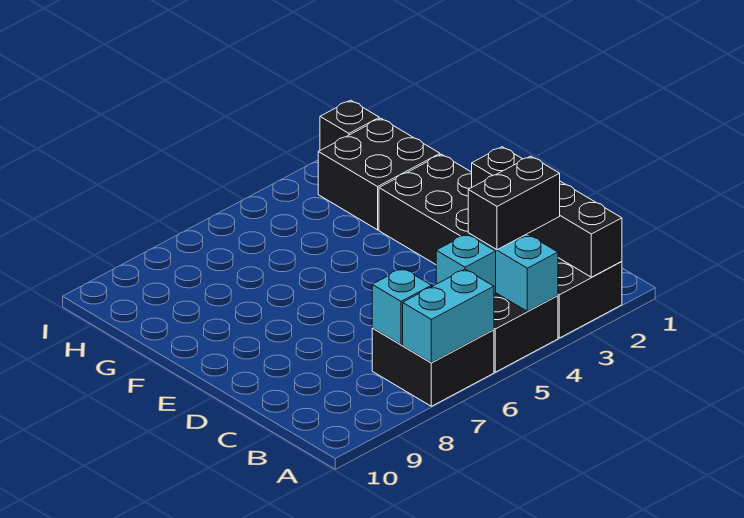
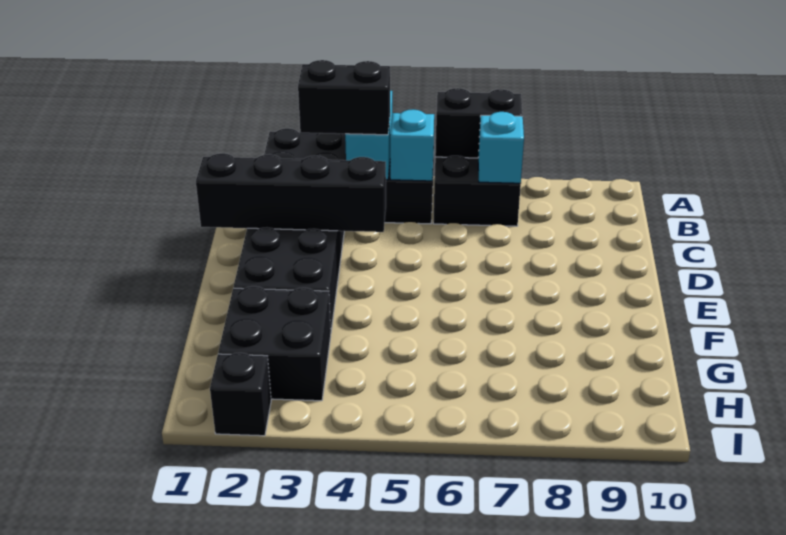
black 1x4 brick [472,147,622,277] -> black 1x4 brick turned to [196,153,386,232]
cyan 1x2 brick [403,269,494,363] -> black 1x2 brick [435,88,523,158]

